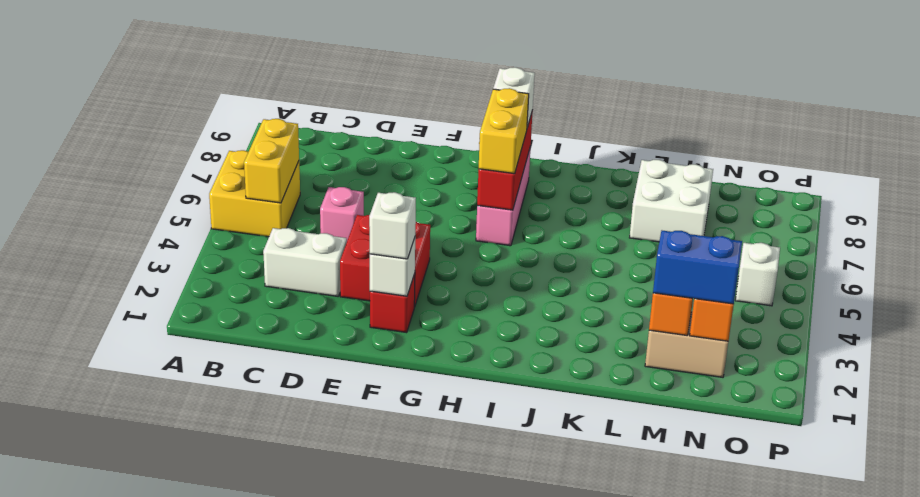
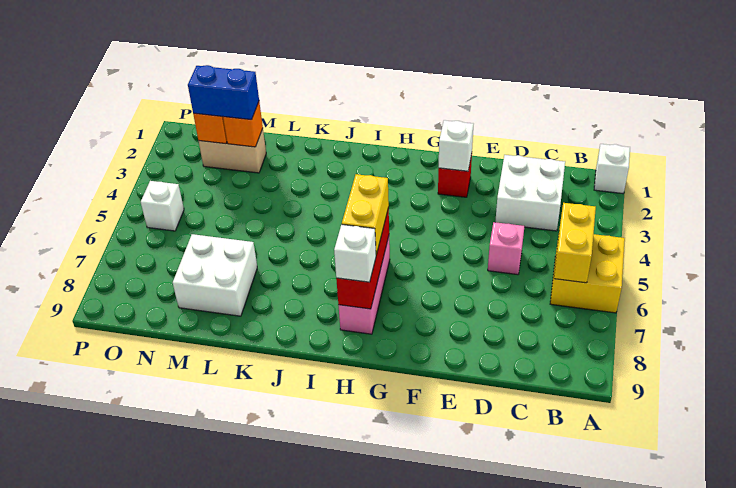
white 1x2 brick [263,228,347,296] -> white 2x2 brick [495,155,565,231]
red 2x2 brick [340,215,430,307] -> none
white 1x1 brick [369,192,416,259] -> white 1x1 brick moved to [594,144,630,193]

